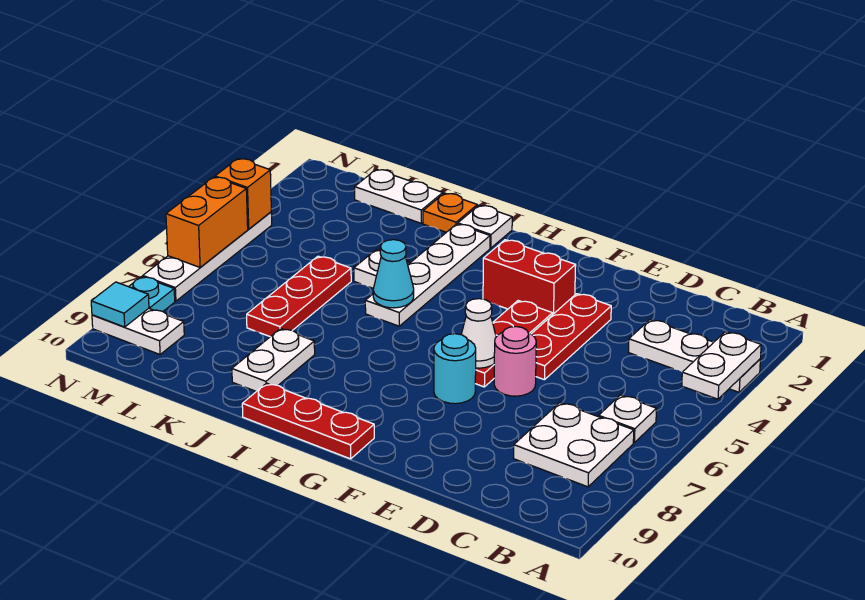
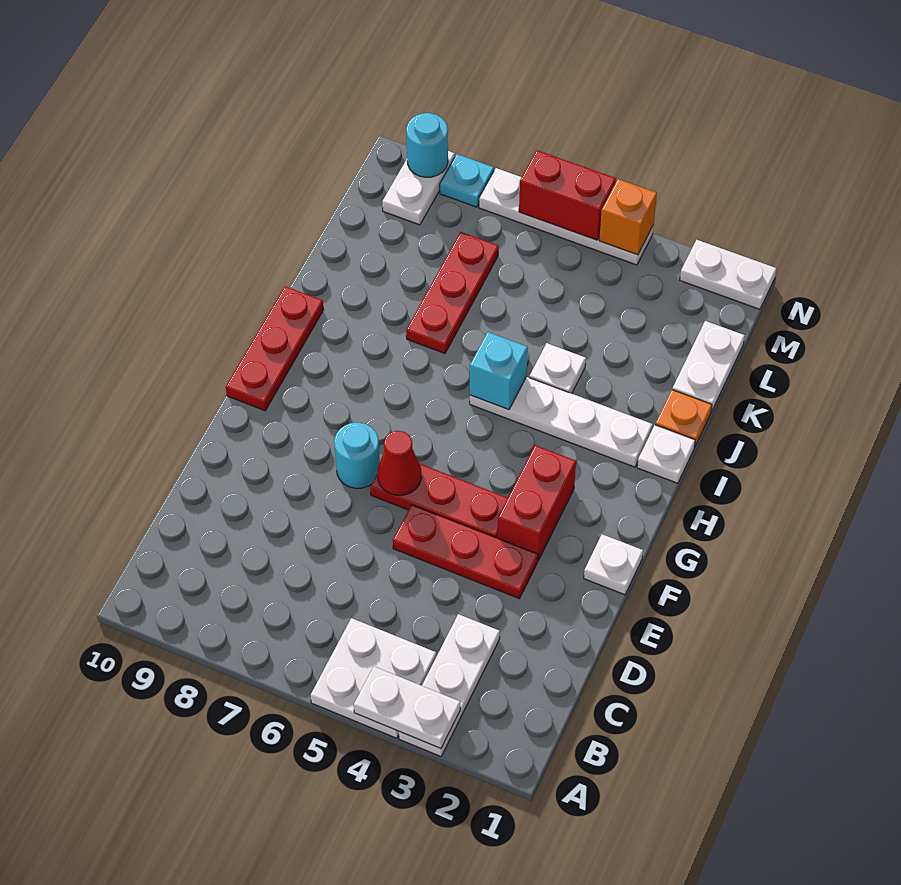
white 1x1 plate [599,395,656,442] -> white 1x1 plate moved to [584,534,643,595]
white 2x2 plate [514,403,634,487] -> white 2x2 plate moved to [310,618,436,738]
pink 1x1 round brick [494,327,536,396] -> none
white 1x1 cone [461,299,496,368] -> red 1x1 cone [378,431,422,495]
cyan 1x1 cone [373,240,414,308] -> cyan 1x1 brick [470,332,528,410]
white 1x2 plate [232,328,315,391] -> white 1x2 plate moved to [680,240,777,309]
red 1x3 plate [247,256,351,337] -> red 1x3 plate turned to [406,232,499,353]
orange 1x2 brick [166,177,248,267] -> red 1x2 brick [519,150,616,240]
cyan 1x1 tile [91,282,149,327] -> cyan 1x1 round brick [406,113,448,177]

